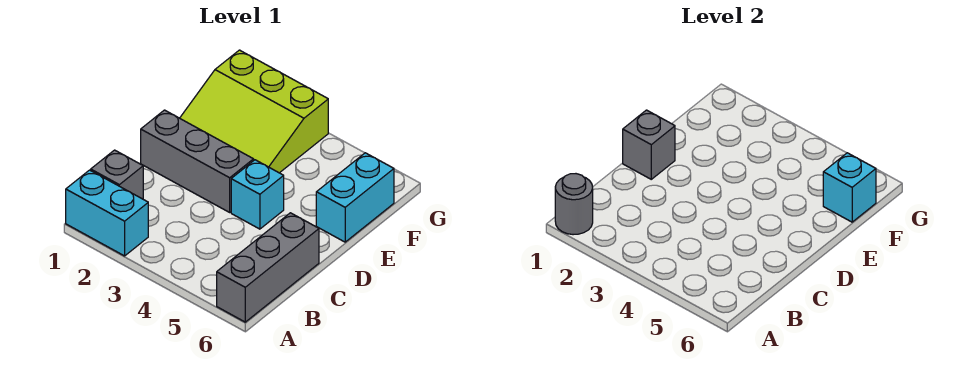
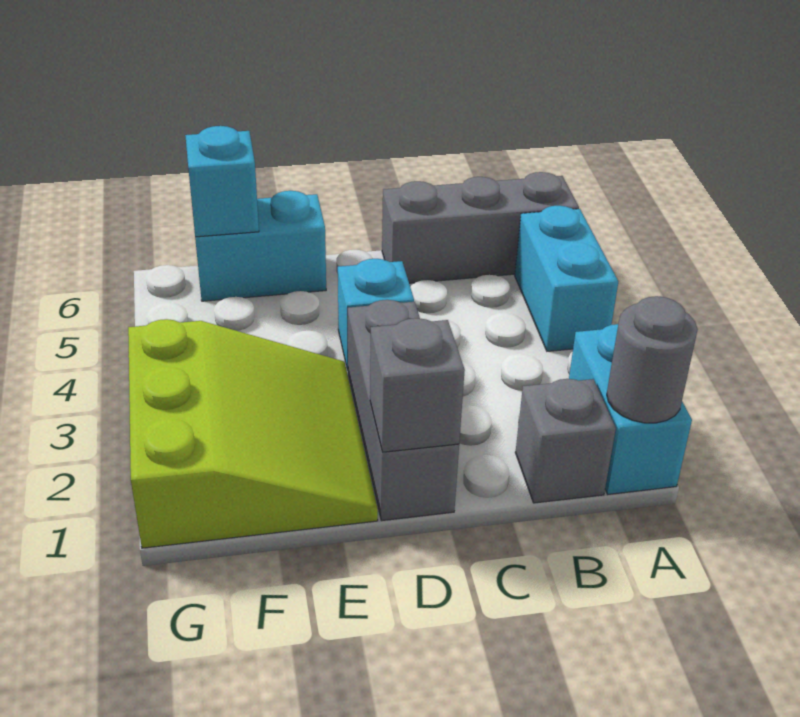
none -> cyan 1x2 brick [515,206,619,351]

